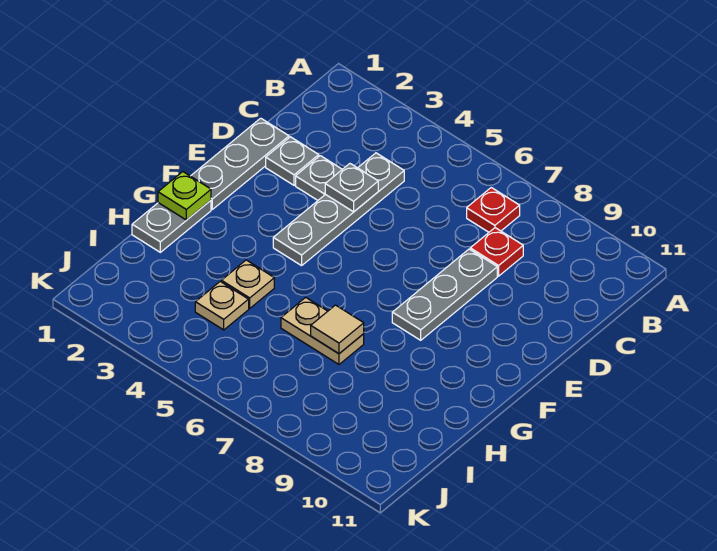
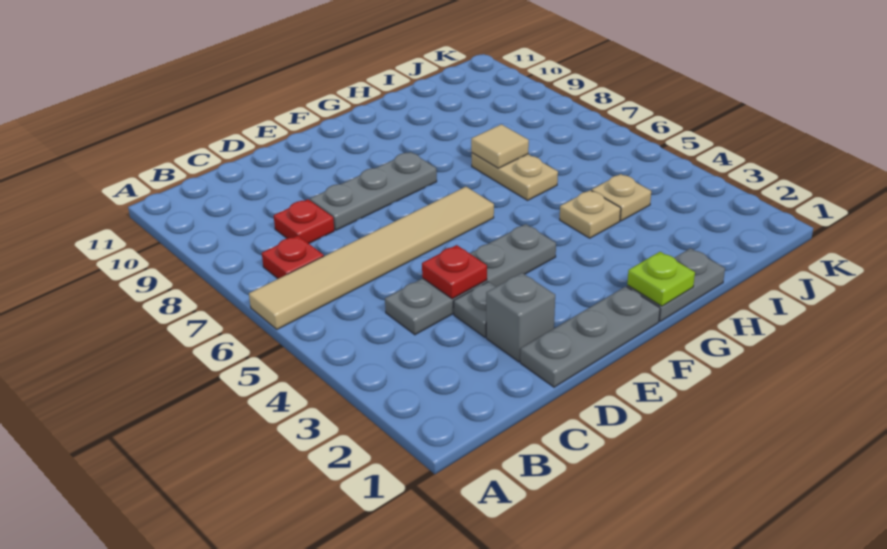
none -> tan 1x6 tile [249,187,494,329]
grey 1x1 plate [266,137,319,185] -> grey 1x1 brick [486,273,555,362]
grey 1x1 plate [325,164,378,212] -> red 1x1 plate [422,245,487,299]

